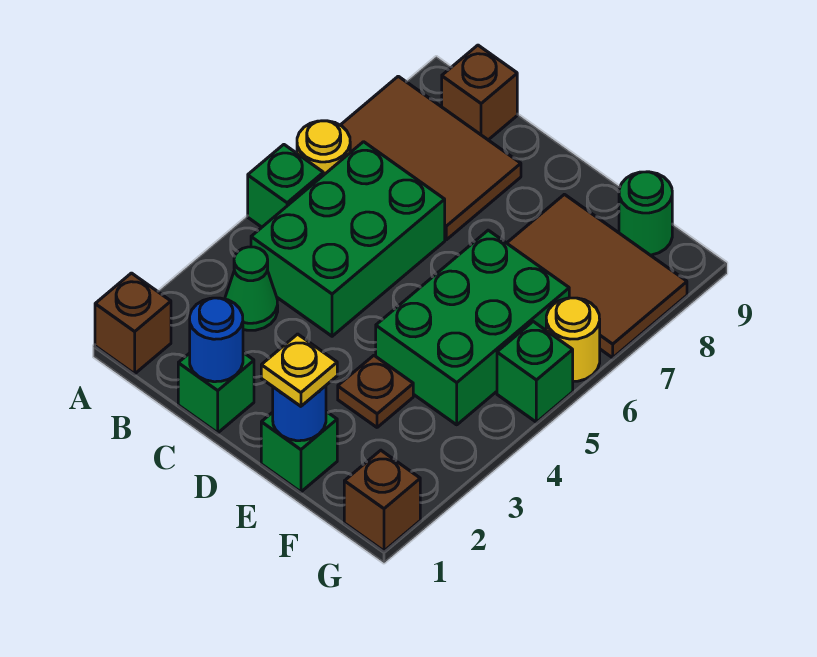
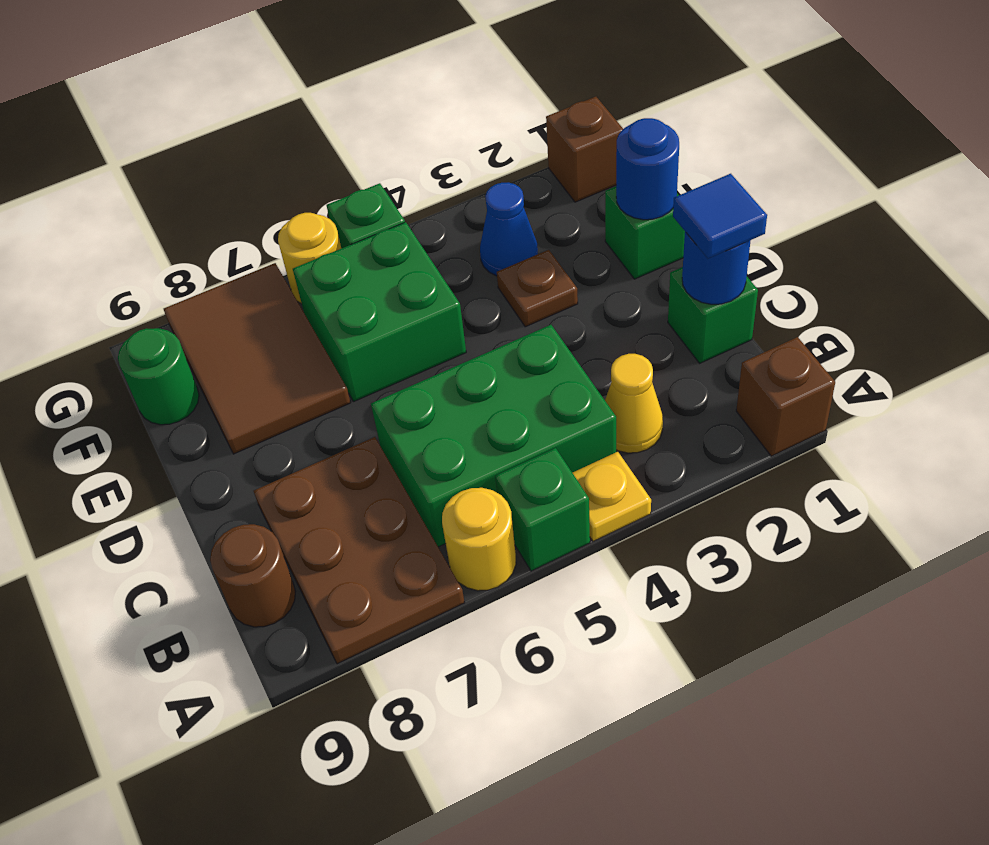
brown 2x3 tile [341,76,521,240] -> brown 2x3 plate [254,437,465,664]
green 1x1 cone [225,247,278,330] -> yellow 1x1 cone [605,354,663,453]
brown 1x1 brick [442,45,517,140] -> brown 1x1 round brick [210,524,295,627]
none -> blue 1x1 tile [673,174,767,259]
yellow 1x1 plate [261,334,337,406] -> yellow 1x1 plate moved to [573,452,651,541]
green 2x3 brick [376,230,569,425] -> green 2x2 brick [293,222,466,402]
none -> blue 1x1 cone [480,182,538,276]

